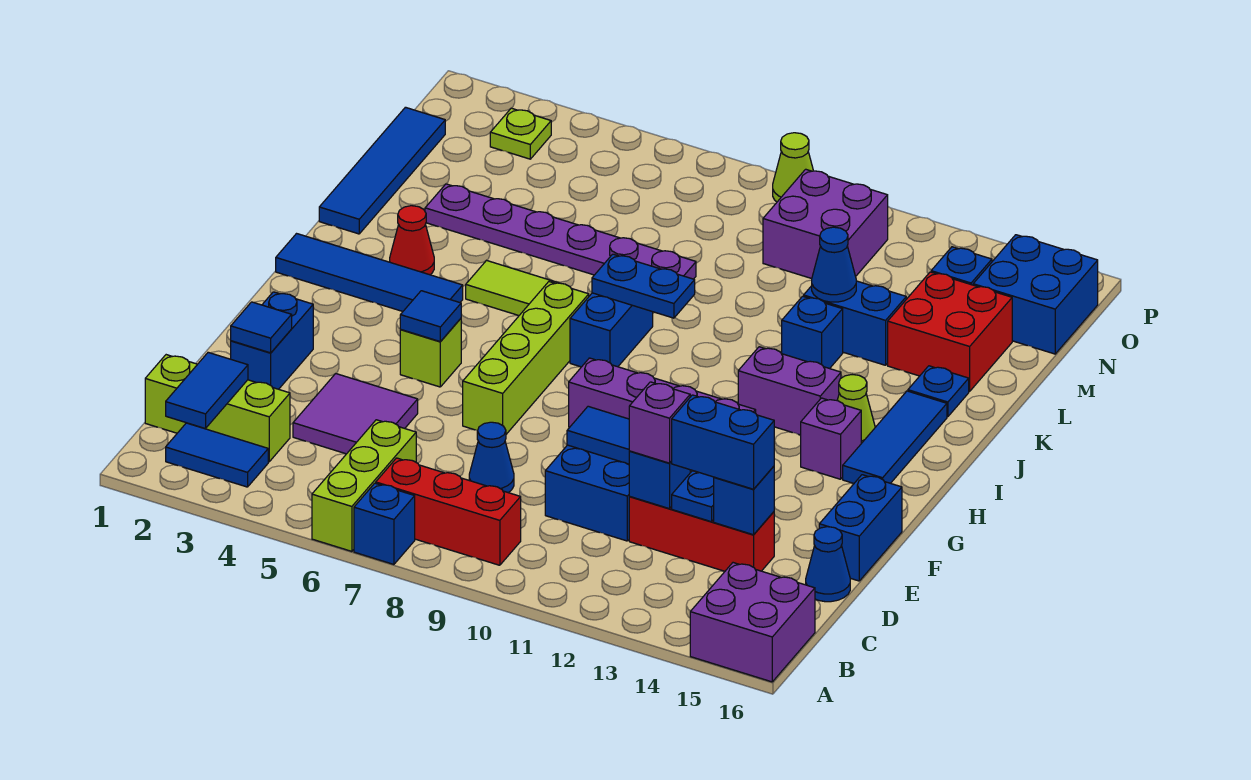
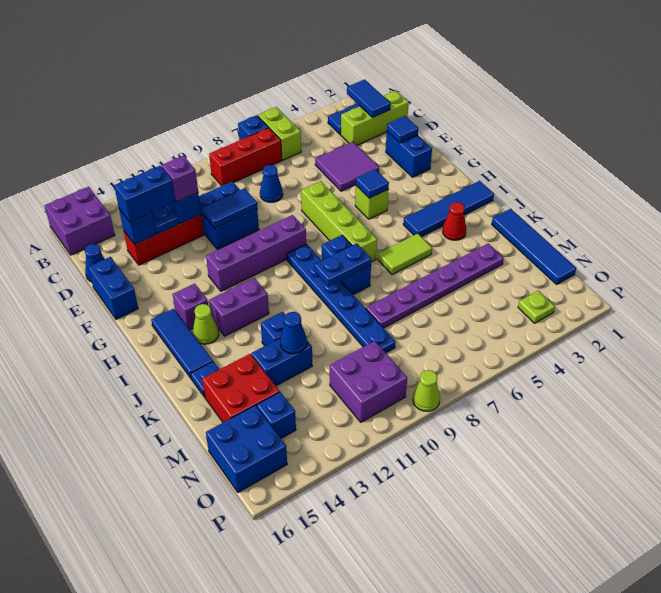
lime 1x3 brick [312,420,416,551] -> lime 1x2 brick [258,107,301,160]
none -> blue 1x6 plate [287,244,395,353]

